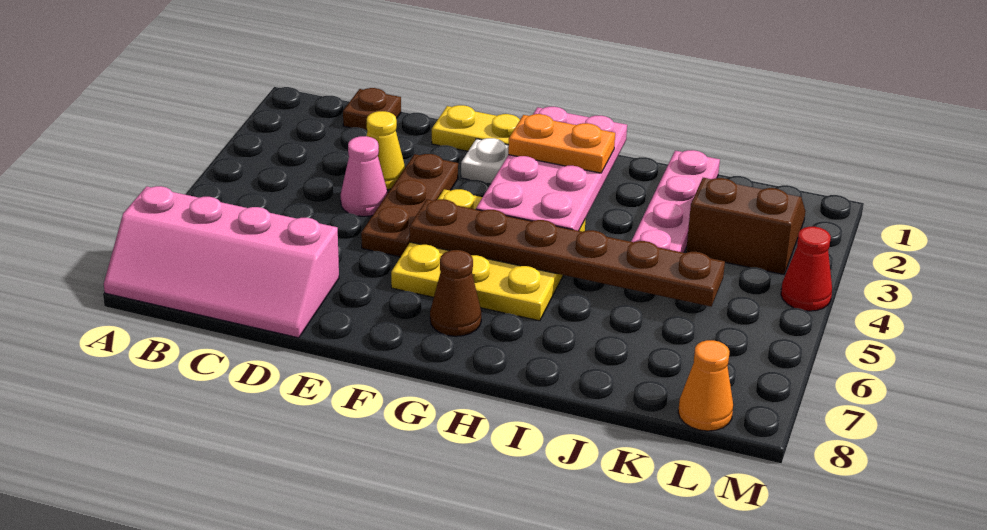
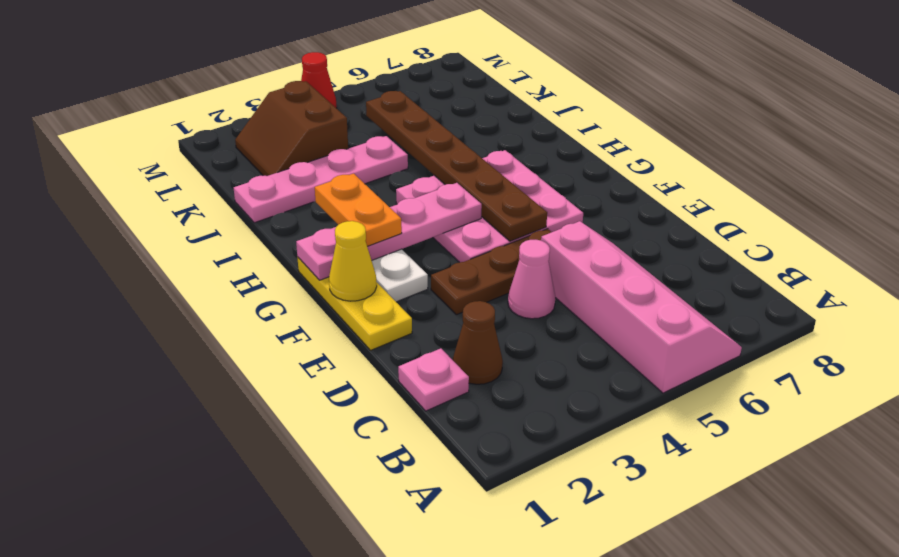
pink 2x4 slope [104,186,339,338] -> pink 2x4 slope moved to [541,221,742,393]
brown 1x1 plate [343,88,401,130] -> pink 1x1 plate [398,348,469,411]
yellow 1x1 cone [366,111,405,190] -> yellow 1x1 cone moved to [329,221,377,301]
yellow 3x3 plate [391,189,585,321] -> pink 3x3 plate [396,150,583,262]
pink 2x4 plate [476,107,627,231] -> pink 1x4 plate [296,183,482,280]
brown 1x1 cone [430,250,481,336] -> brown 1x1 cone moved to [453,301,503,384]
orange 1x1 cone [678,340,733,431] -> none

